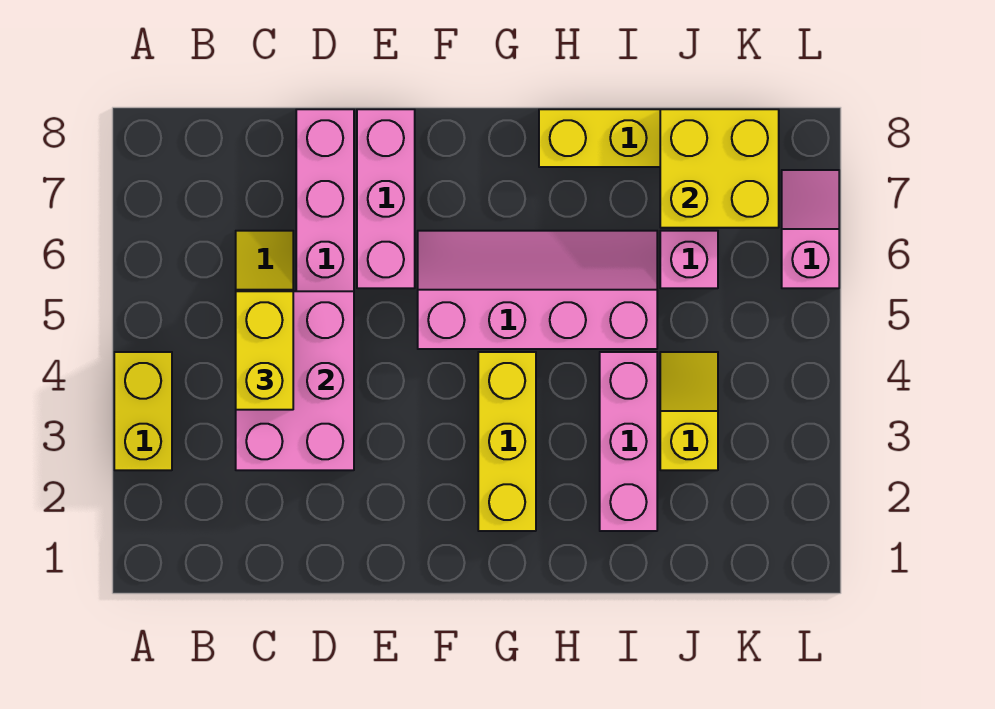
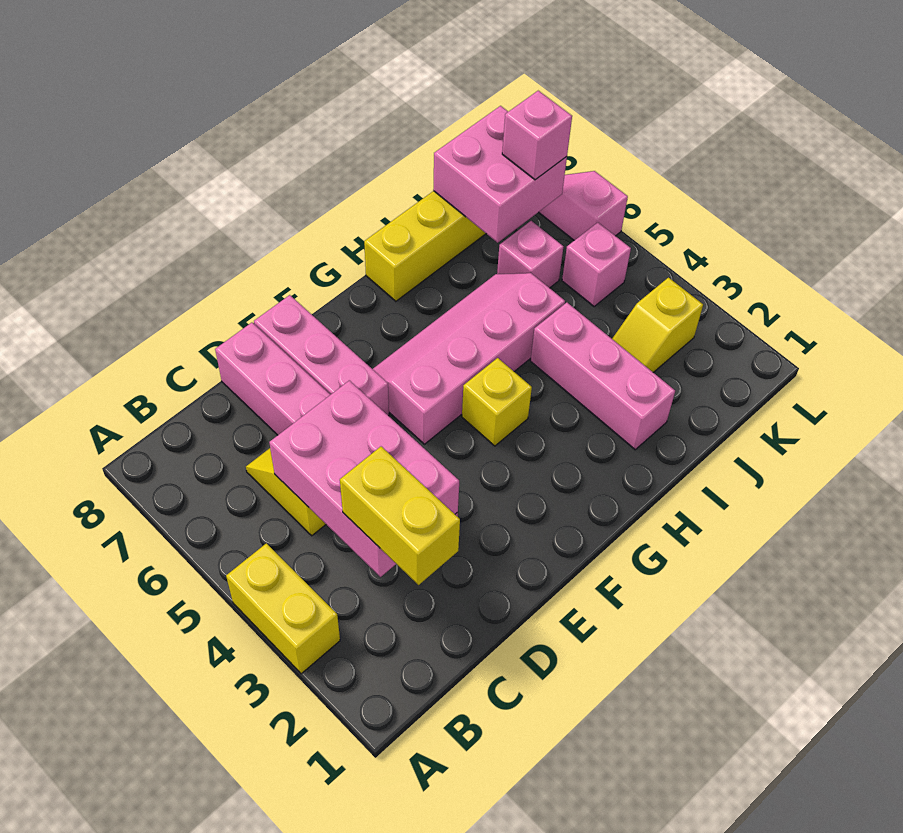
yellow 1x2 brick [236,291,293,410] -> yellow 1x2 brick moved to [340,447,460,585]
yellow 1x3 brick [478,352,536,531] -> yellow 1x1 brick [462,358,532,446]
yellow 1x2 slope [660,352,718,470] -> yellow 1x2 slope turned to [612,278,703,372]
yellow 2x2 brick [660,109,779,228] -> pink 2x2 brick [433,106,567,243]
none -> pink 1x1 brick [562,222,631,306]
none -> pink 1x1 brick [502,91,572,180]

